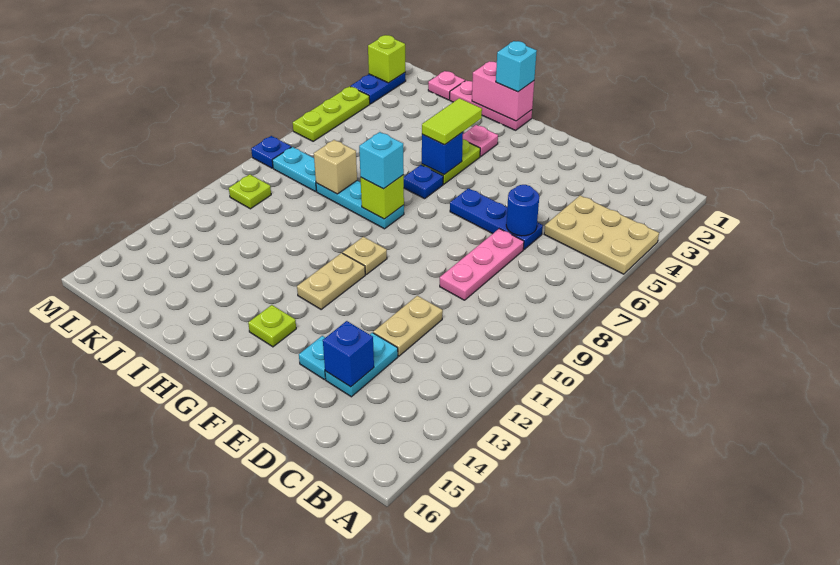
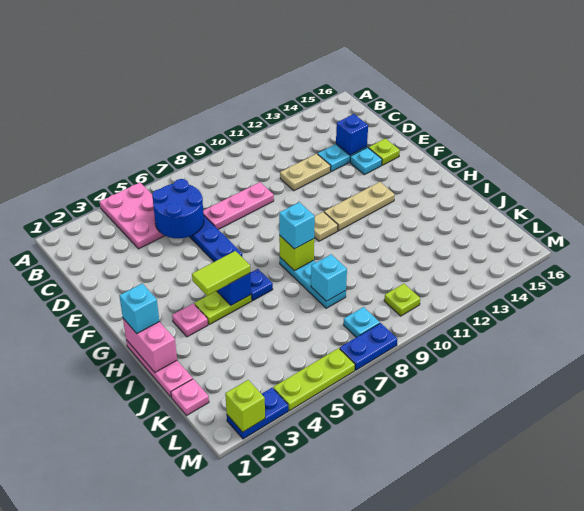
tan 2x3 plate [544,195,659,274] -> pink 2x3 plate [100,183,165,249]
blue 1x1 round brick [506,185,539,236] -> blue 2x2 round brick [152,179,204,238]
tan 1x2 plate [297,253,365,310] -> tan 1x3 plate [324,182,395,231]
lime 1x1 plate [248,305,296,347] -> lime 1x1 plate moved to [369,139,400,165]
tan 1x1 brick [314,140,357,194] -> cyan 1x1 brick [311,254,347,301]
cyan 1x2 plate [272,147,317,192] -> cyan 1x1 plate [344,307,380,337]
blue 1x1 plate [251,136,291,168] -> blue 1x2 plate [340,323,397,370]

